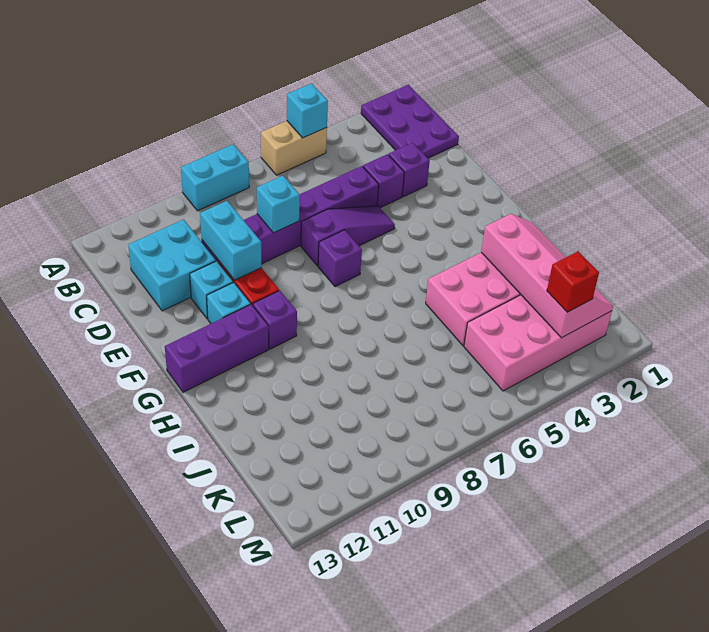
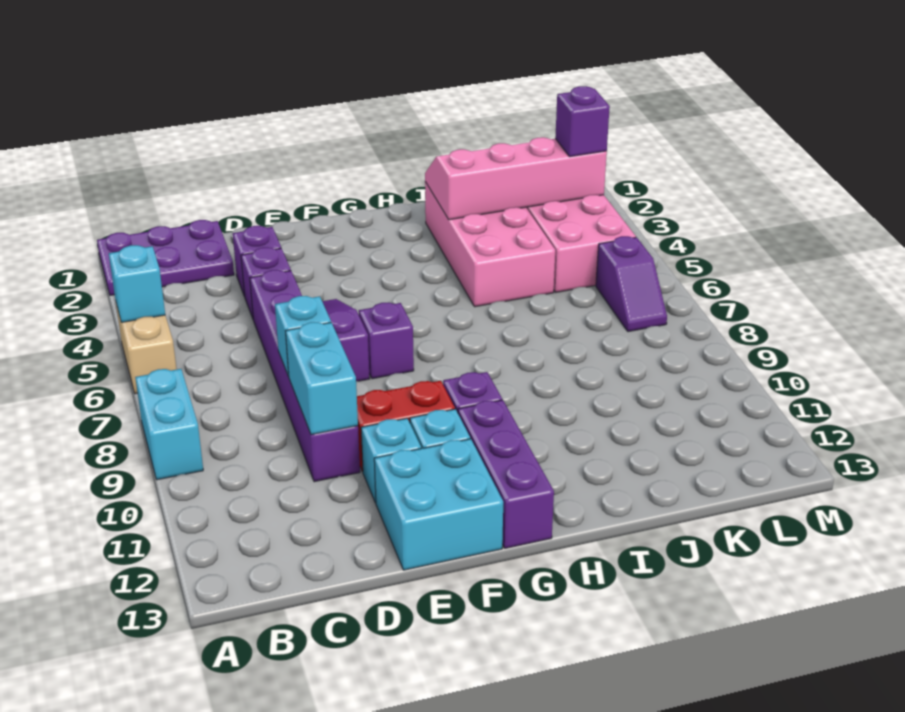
cyan 2x2 brick [128,220,216,311] -> cyan 2x2 brick moved to [374,439,503,570]
cyan 1x2 brick [200,201,261,280] -> cyan 1x2 brick turned to [286,322,358,435]
red 1x1 brick [547,251,599,312] -> purple 1x1 brick [555,86,610,157]
none -> purple 1x2 slope [596,236,667,332]

